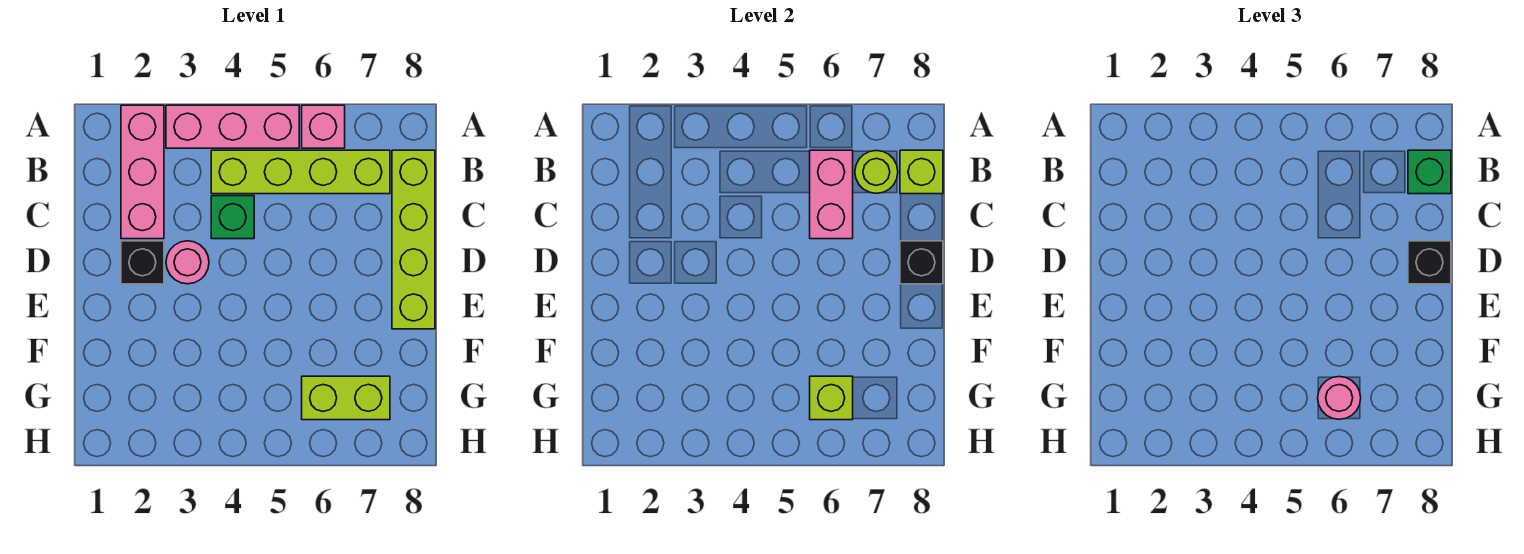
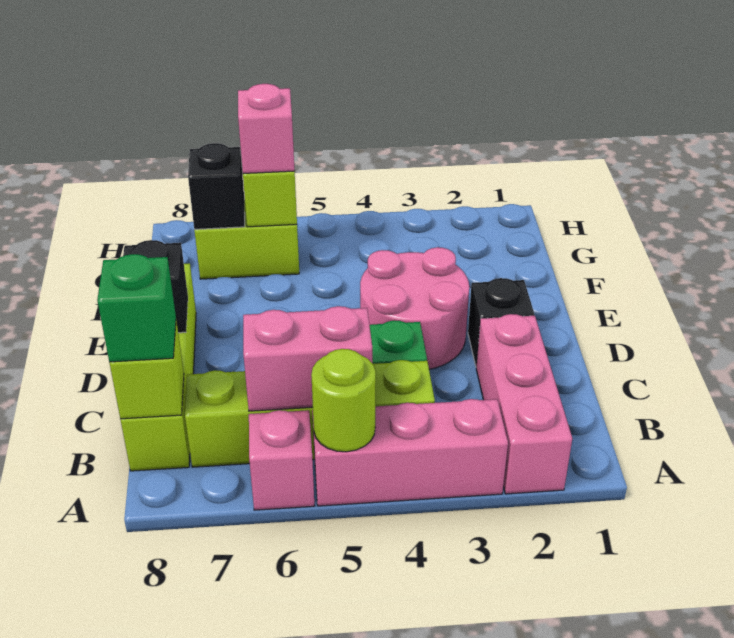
pink 1x2 brick [810,150,853,239] -> pink 1x2 brick turned to [243,306,372,411]
lime 1x1 round brick [855,151,898,193] -> lime 1x1 round brick moved to [311,349,376,452]
pink 1x1 round brick [166,241,209,284] -> pink 2x2 round brick [360,247,469,369]
black 1x1 brick [1408,241,1451,284] -> black 1x1 brick moved to [188,143,245,229]
pink 1x1 round brick [1318,377,1361,419] -> pink 1x1 brick [238,84,295,173]

